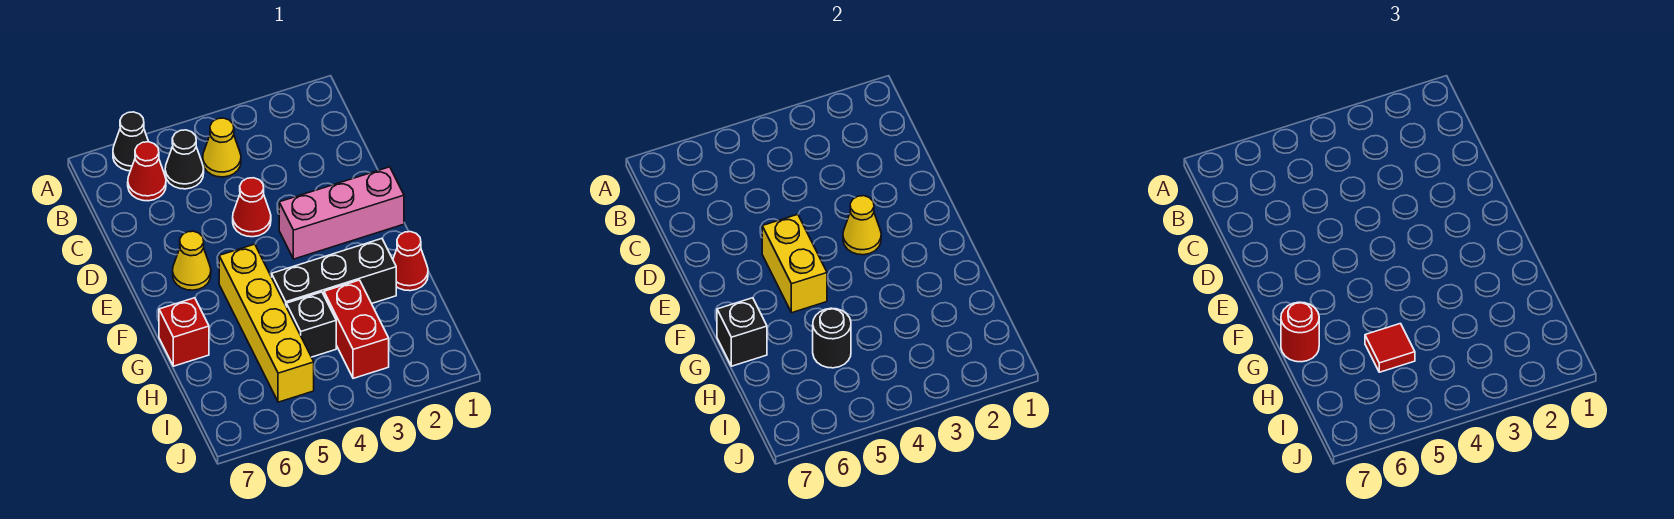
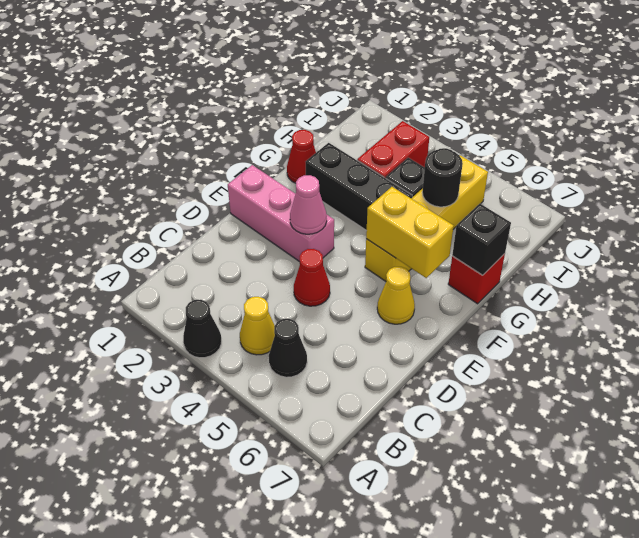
black 1x1 cone [113,112,149,171] -> black 1x1 cone moved to [183,300,221,358]
red 1x1 cone [128,142,166,201] -> none
yellow 1x1 cone [843,196,881,255] -> pink 1x1 cone [290,175,327,234]
yellow 1x2 brick [762,214,827,313] -> yellow 1x2 brick turned to [366,187,454,278]
red 1x1 round brick [1281,302,1319,362] -> none
red 1x1 tile [1365,324,1415,372] -> none

